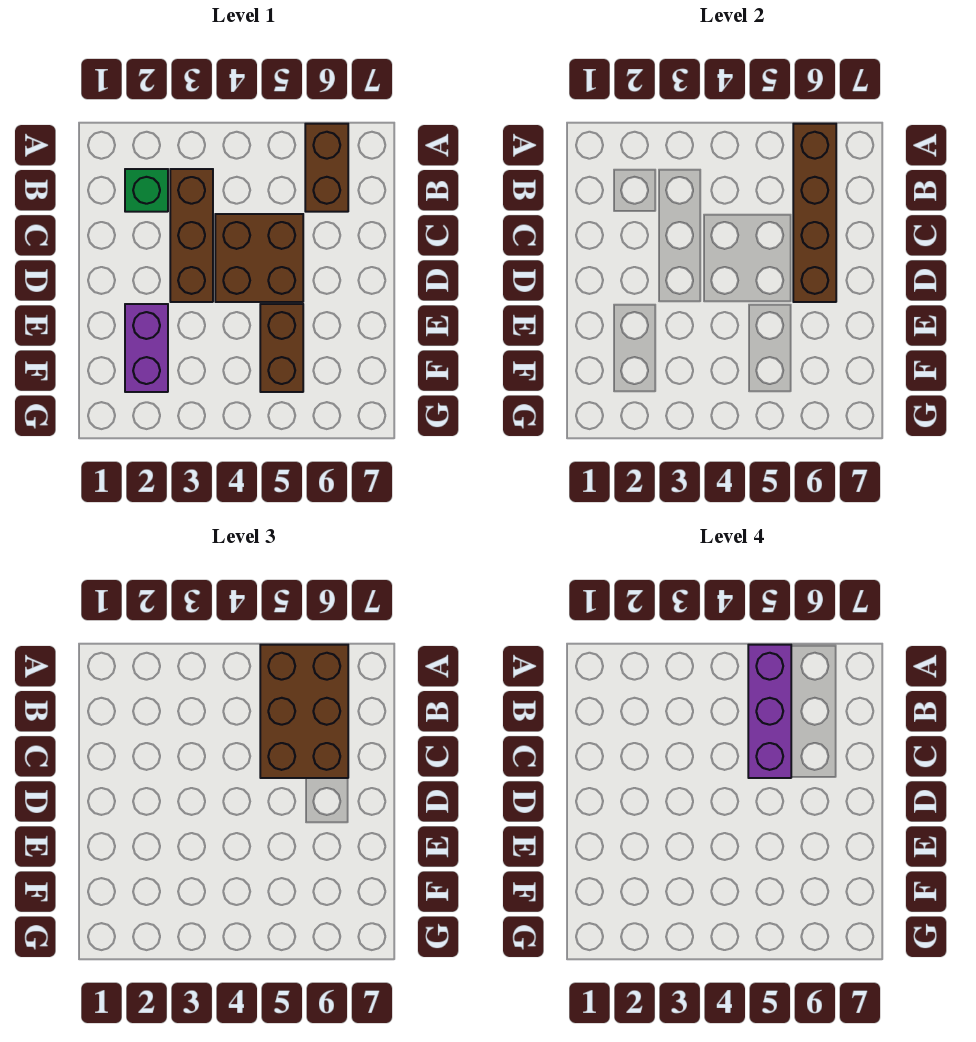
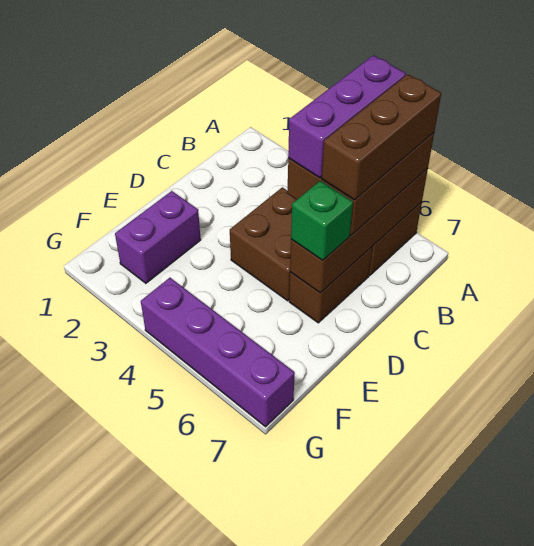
green 1x1 brick [125,169,168,212] -> green 1x1 brick moved to [291,181,353,260]
brown 1x3 brick [170,169,213,302] -> brown 1x3 brick moved to [322,74,441,200]
brown 1x2 brick [260,304,303,392] -> brown 1x2 brick moved to [289,247,372,323]
none -> purple 1x4 brick [141,278,295,427]

